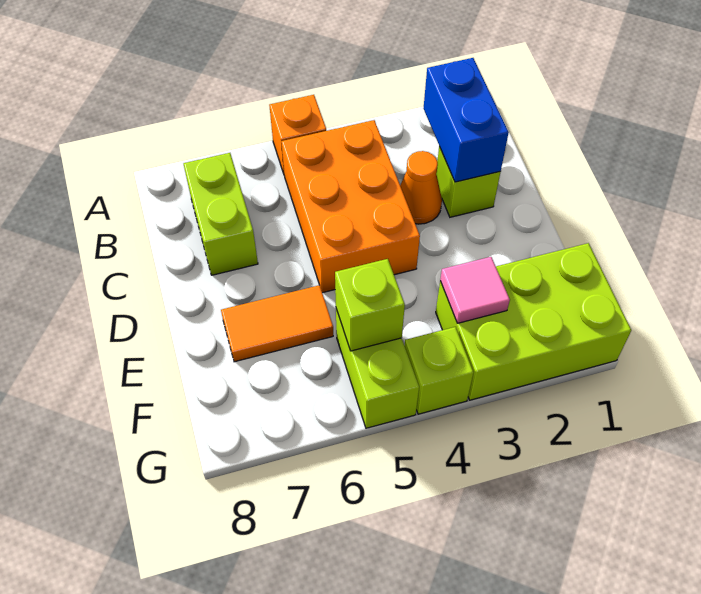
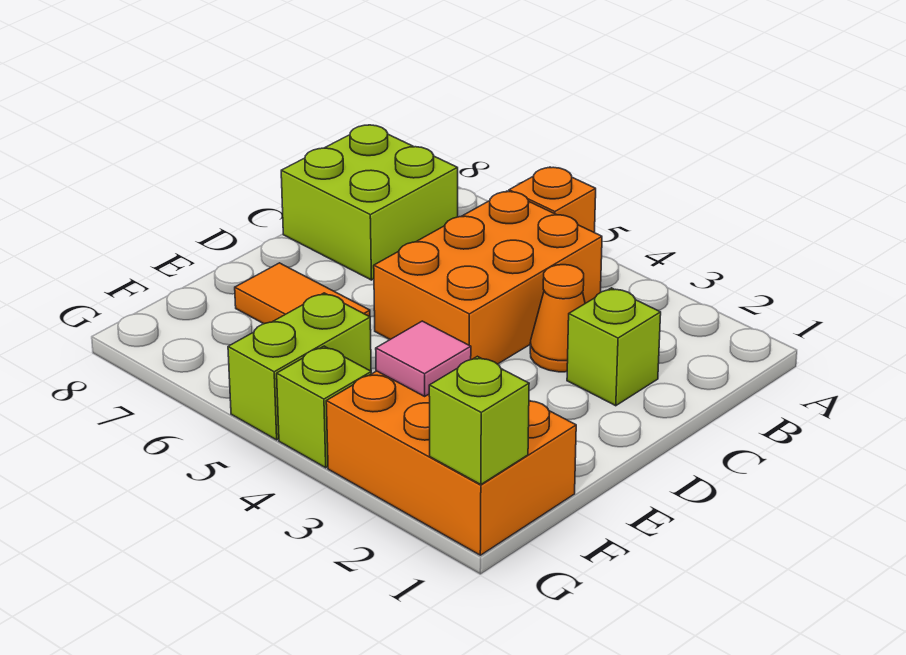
blue 1x2 brick [424,58,509,182] -> none
lime 1x2 brick [184,153,258,275] -> lime 2x2 brick [281,125,458,280]
lime 2x3 brick [436,243,631,400] -> orange 2x3 brick [326,371,576,555]
lime 1x1 brick [335,259,405,351] -> lime 1x1 brick moved to [429,356,529,485]

